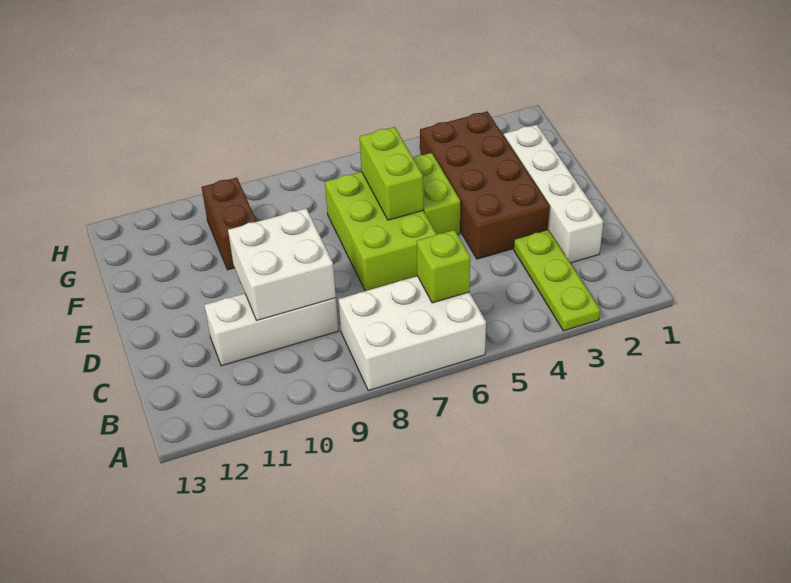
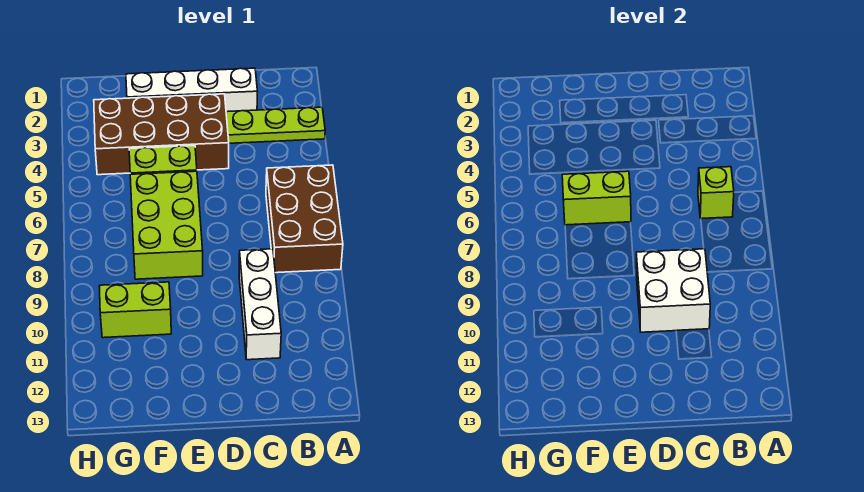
white 2x3 brick [338,276,486,391] -> brown 2x3 brick [266,165,343,273]
lime 2x3 brick [325,172,437,291] -> lime 2x3 brick turned to [130,171,203,279]
brown 1x2 brick [202,178,257,270] -> lime 1x2 brick [99,282,171,338]

